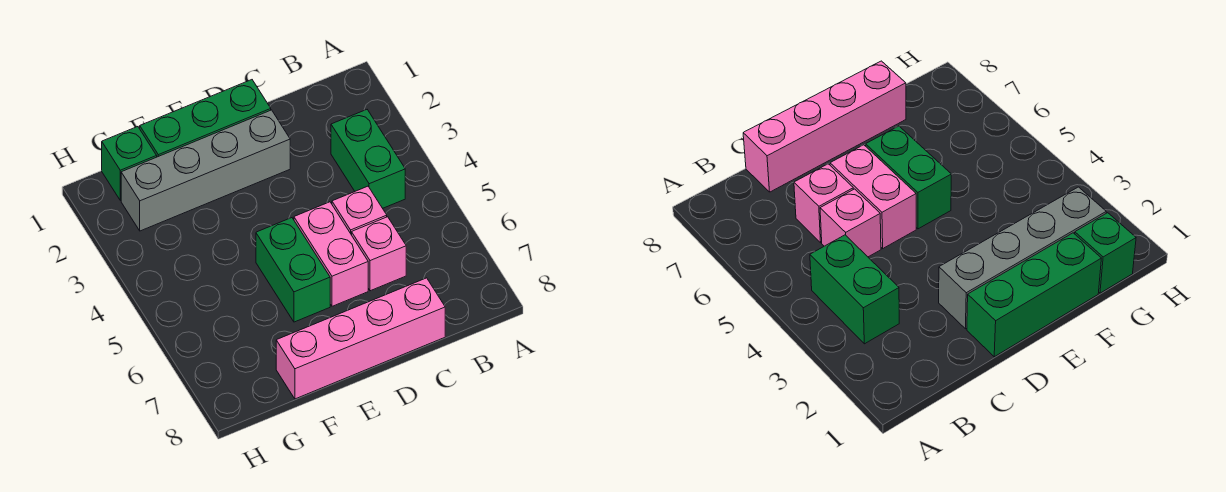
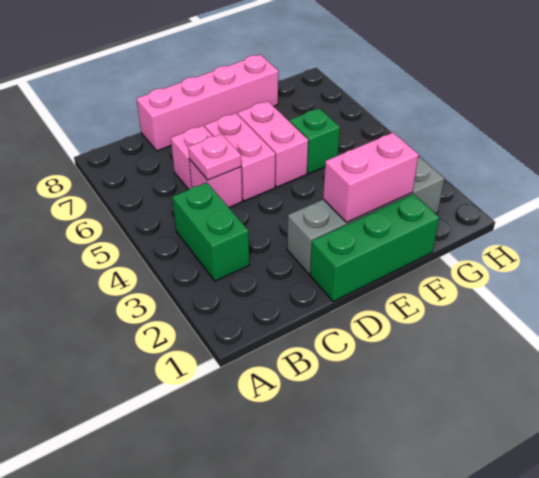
none -> pink 1x1 plate [188,134,241,180]
none -> pink 1x2 brick [323,133,419,222]
green 1x2 brick [256,218,330,322] -> pink 1x2 brick [238,101,308,187]
green 1x1 brick [102,127,157,200] -> green 1x1 brick moved to [290,108,340,174]

